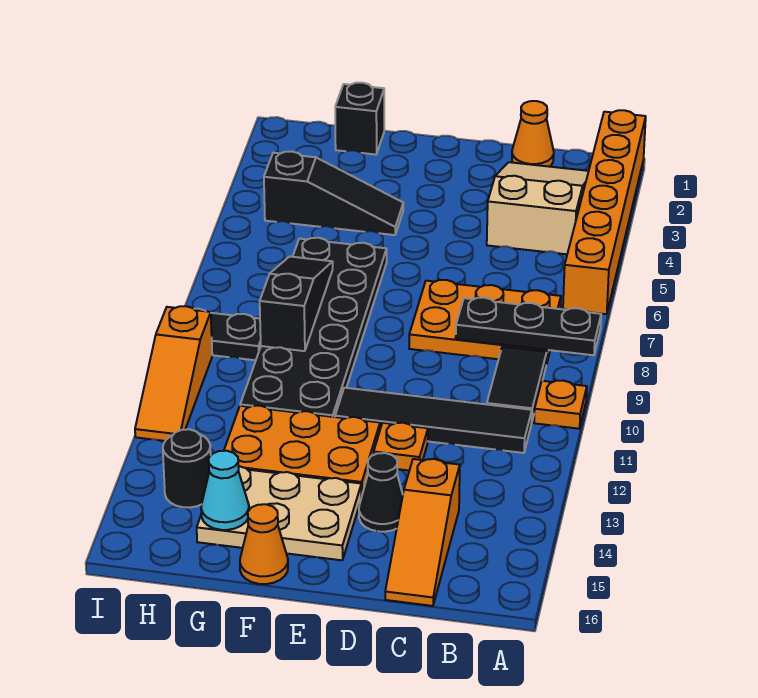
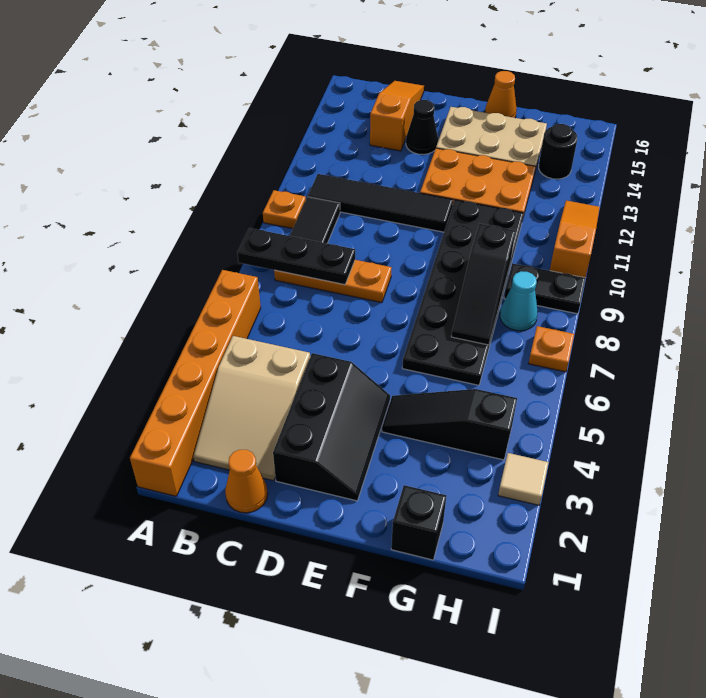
orange 2x3 plate [409,280,561,365] -> orange 1x3 plate [274,260,392,303]
none -> black 2x3 slope [273,353,390,501]
orange 1x1 plate [374,423,428,470] -> orange 1x1 plate moved to [529,326,574,372]
cyan 1x1 cone [201,451,249,530] -> cyan 1x1 cone moved to [500,271,538,331]
none -> tan 1x1 tile [498,453,549,505]

